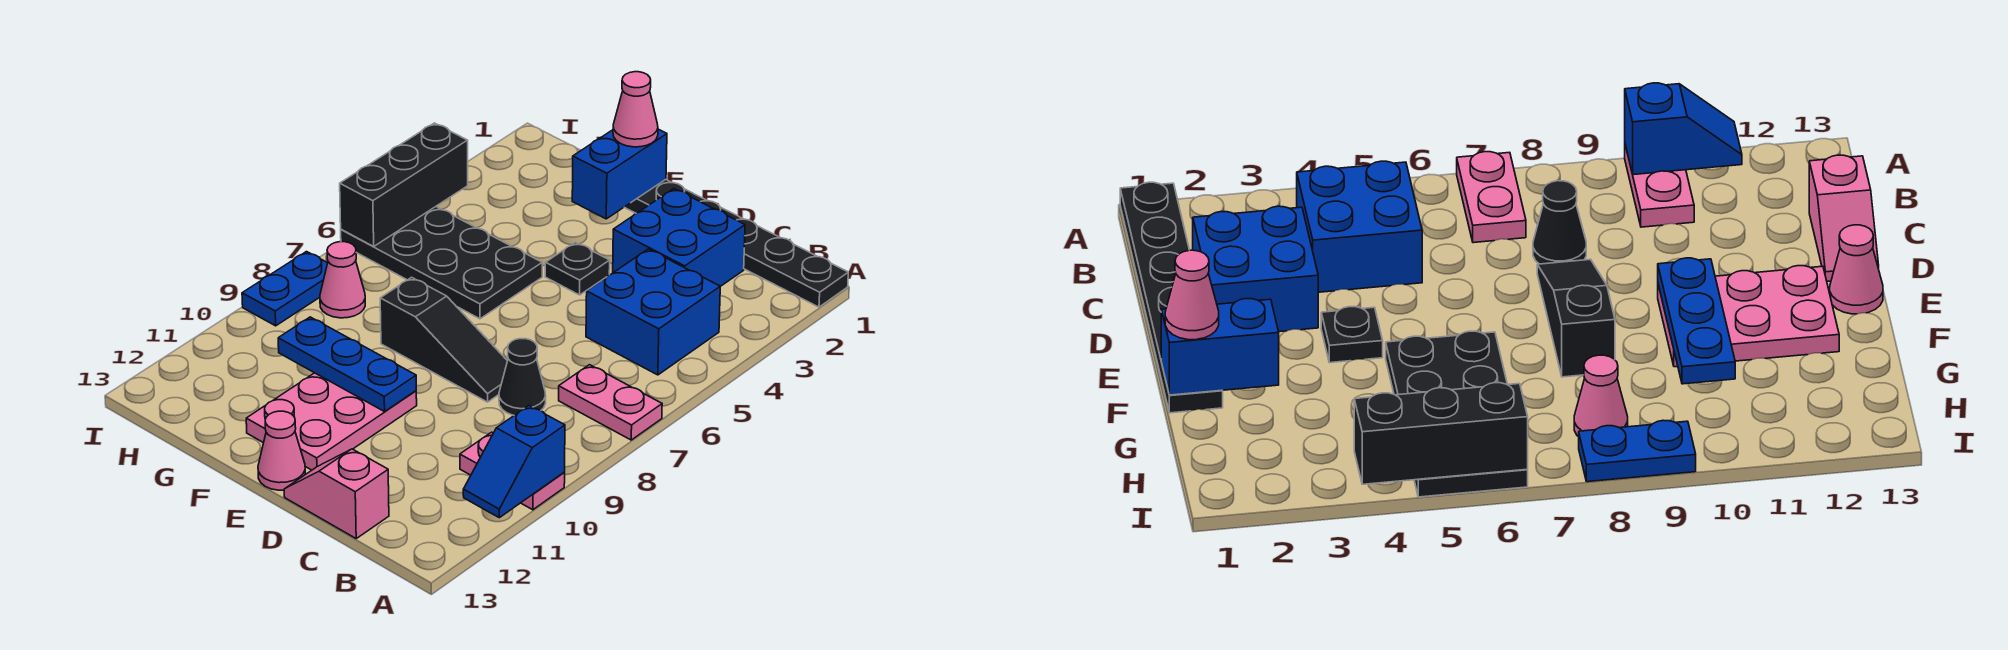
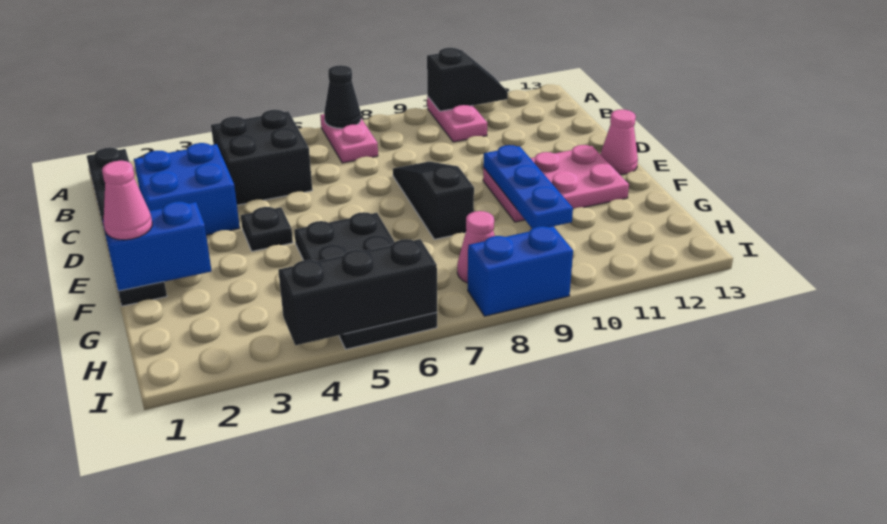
blue 1x2 slope [463,406,565,518] -> black 1x2 slope [427,48,508,111]
blue 2x2 brick [586,249,720,375] -> black 2x2 brick [211,110,312,205]
black 1x1 cone [499,339,546,415] -> black 1x1 cone moved to [324,65,361,128]
pink 1x2 slope [284,449,389,538] -> none
blue 1x2 plate [242,252,327,326] -> blue 1x2 brick [468,226,573,316]

